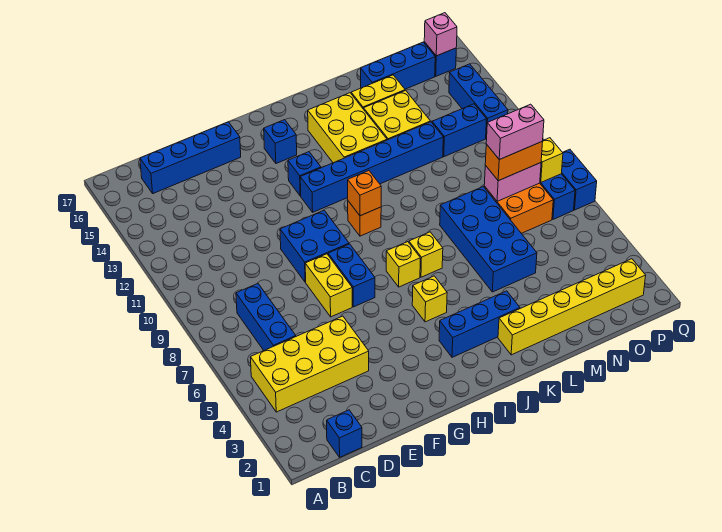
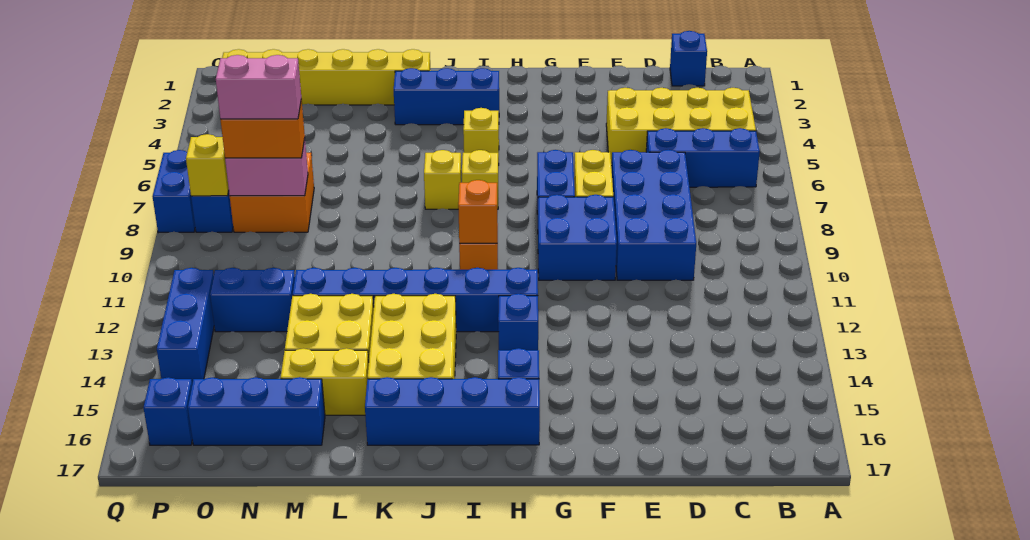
blue 1x3 brick [236,283,296,350] -> blue 1x3 brick turned to [646,128,760,187]
blue 1x4 brick [140,122,241,193] -> blue 1x4 brick moved to [365,377,540,445]
blue 2x4 brick [440,187,537,292] -> blue 2x4 brick moved to [611,150,696,280]
pink 1x1 brick [424,13,457,56] -> none

